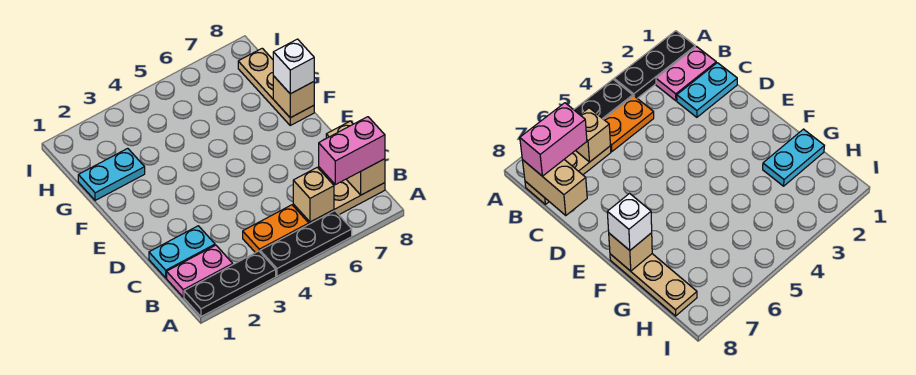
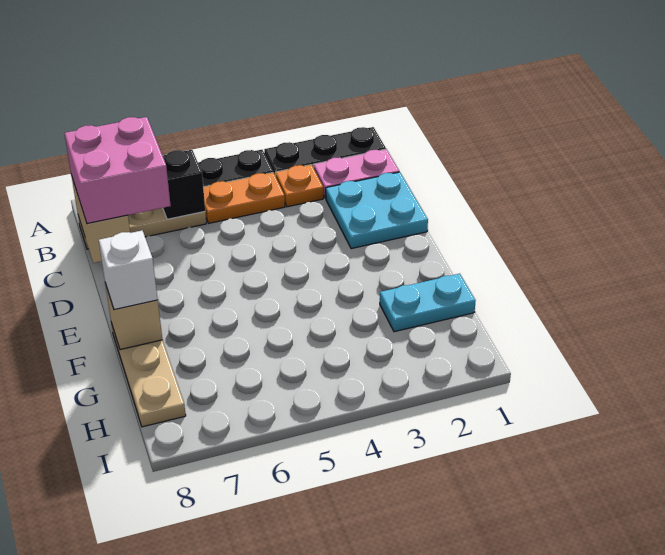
none -> orange 1x1 plate [275,165,323,207]
tan 1x1 brick [293,167,334,222] -> black 1x1 brick [163,150,205,219]
pink 1x2 brick [319,117,385,185] -> pink 2x2 brick [65,117,171,224]
cyan 1x2 plate [149,226,215,278] -> cyan 2x2 plate [326,172,428,249]

